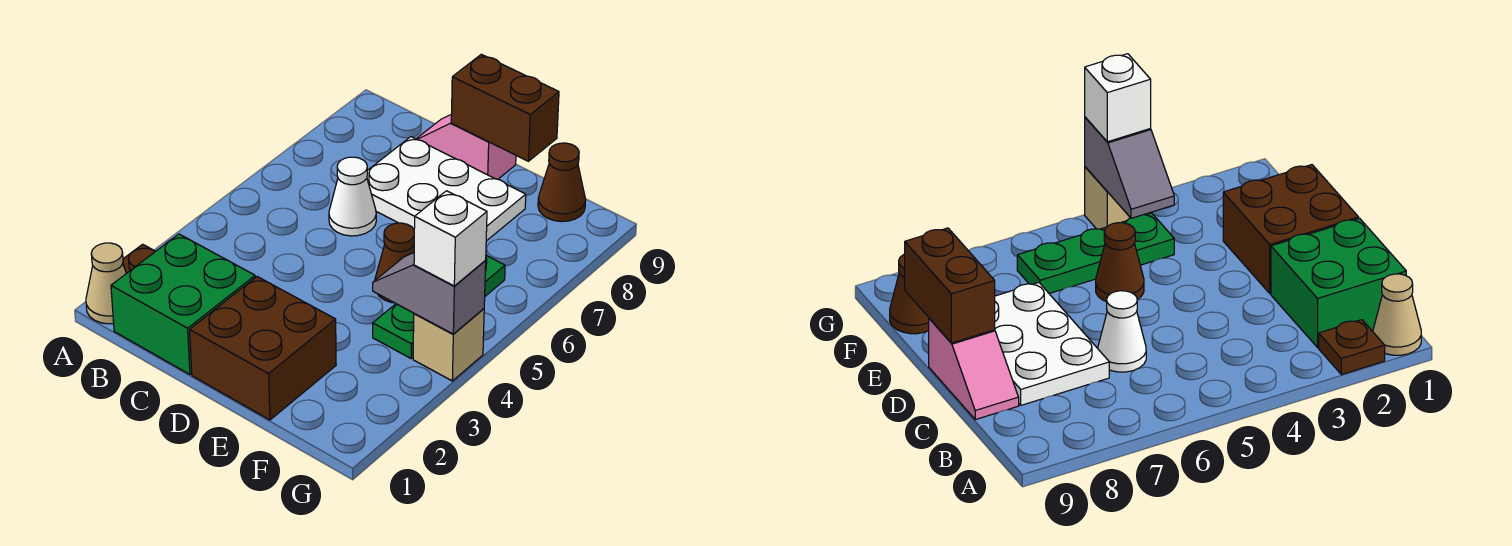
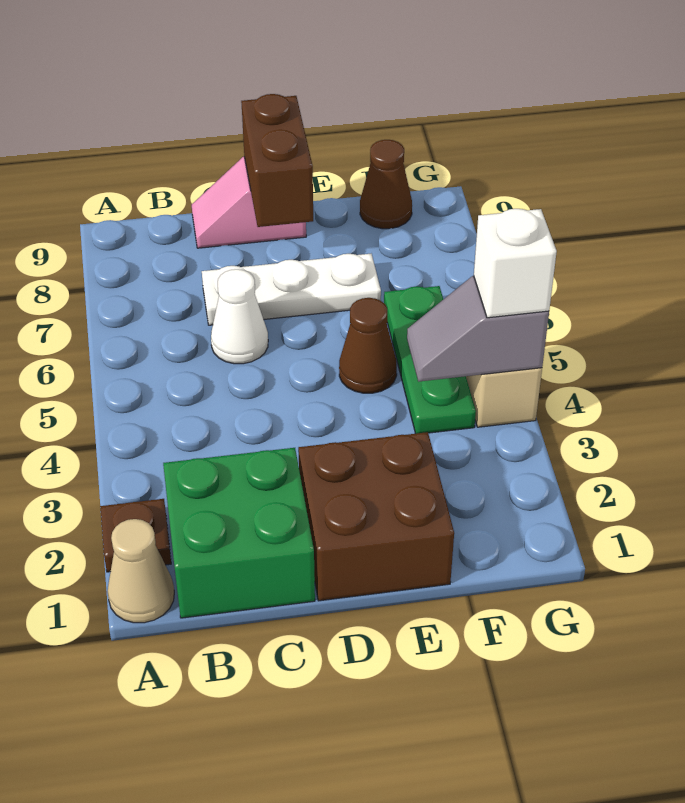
white 2x3 plate [367,137,526,241] -> white 1x3 plate [202,254,381,325]
brown 1x2 brick [451,54,559,161] -> brown 1x2 brick turned to [241,94,313,227]

